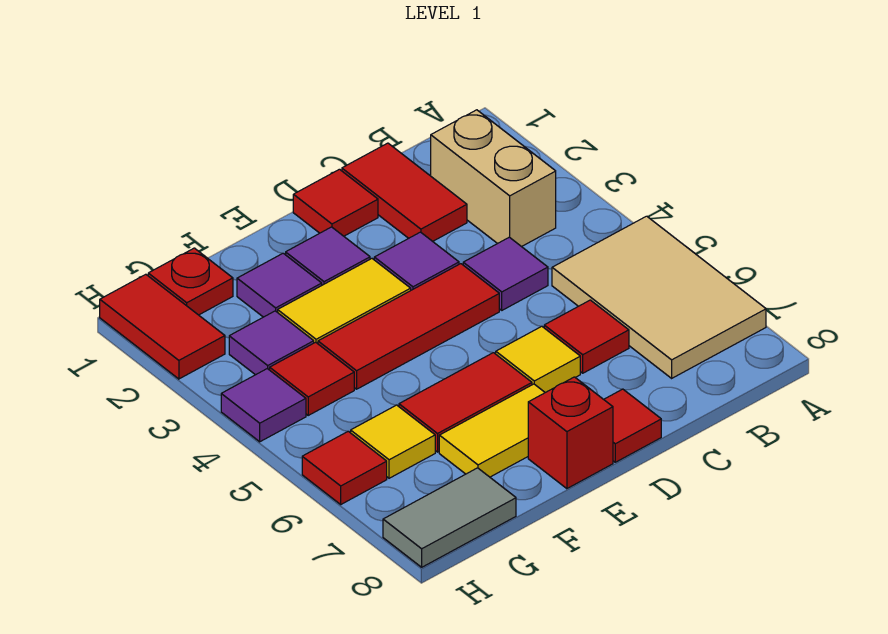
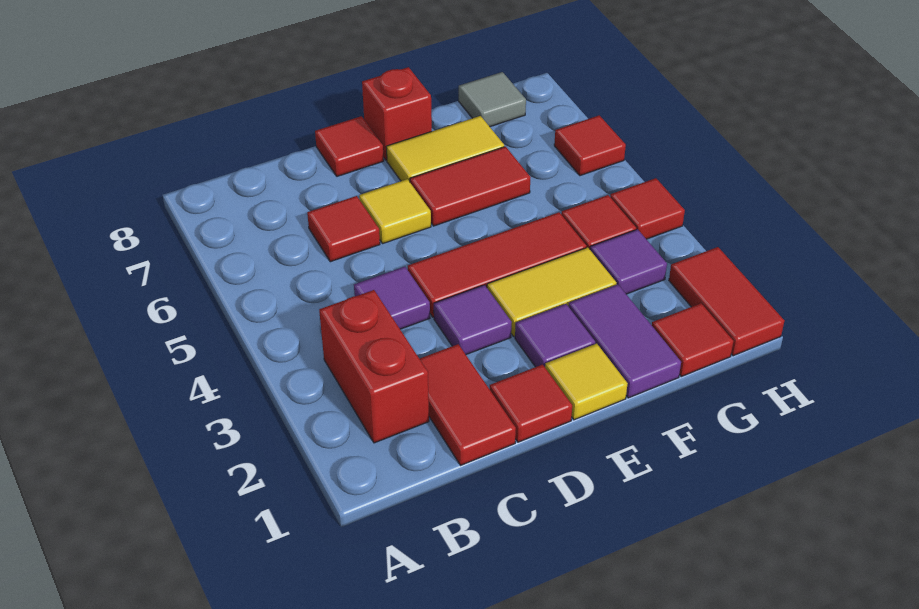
tan 2x3 tile [552,216,766,378] -> none
tan 1x2 brick [431,110,556,247] -> red 1x2 brick [319,290,429,443]
purple 1x1 tile [237,253,322,317] -> purple 1x2 tile [568,284,681,398]
red 1x1 plate [148,248,233,315] -> red 1x1 tile [652,303,733,377]
yellow 1x1 tile [351,405,435,478] -> yellow 1x1 tile moved to [545,344,628,420]
grey 1x2 tile [383,468,516,567] -> grey 1x1 tile [459,72,526,127]
purple 1x1 tile [221,369,306,442] -> red 1x1 tile [610,178,685,239]

